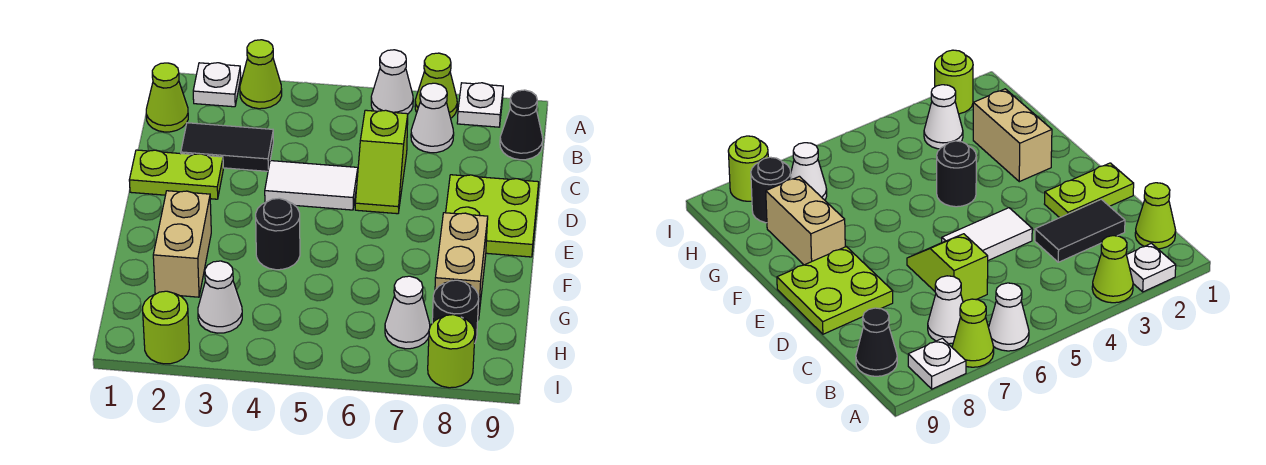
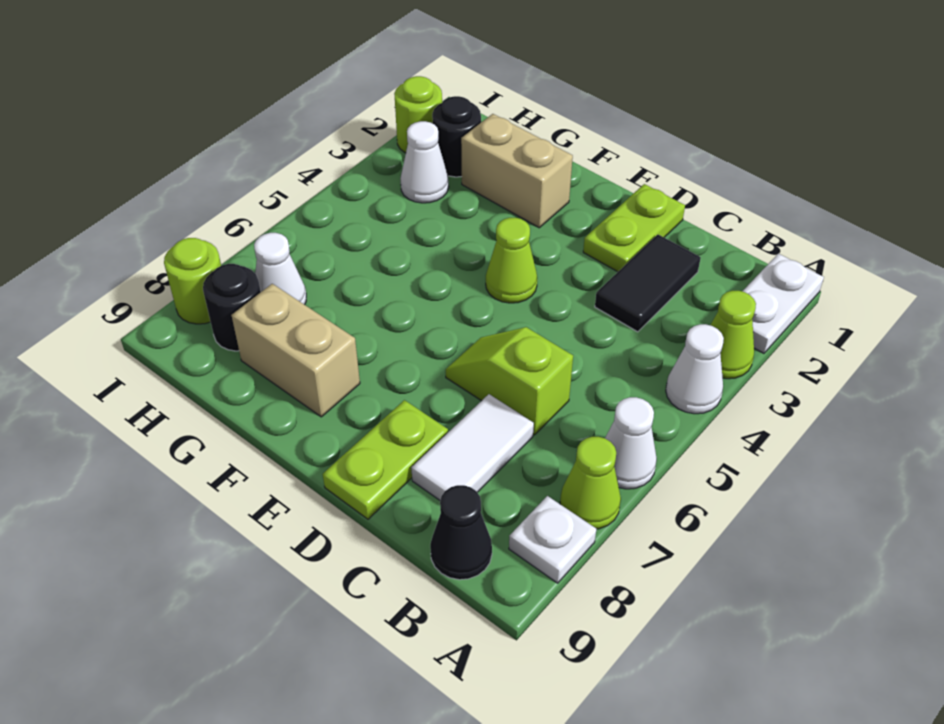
white 1x1 plate [193,63,241,107] -> white 1x2 plate [742,254,824,353]
lime 1x1 cone [146,63,188,132] -> lime 1x1 cone moved to [486,218,537,303]
white 1x1 cone [411,83,454,153] -> white 1x1 cone moved to [666,324,724,414]
white 1x2 tile [265,161,358,210] -> white 1x2 tile moved to [411,394,534,500]
lime 2x2 plate [446,175,539,257] -> lime 1x2 plate [323,400,448,519]
black 1x1 round brick [256,198,300,270] -> black 1x1 round brick moved to [432,96,481,177]

